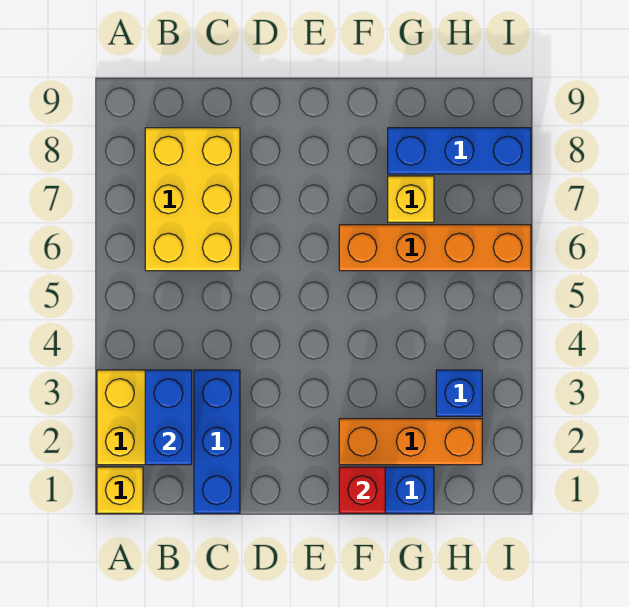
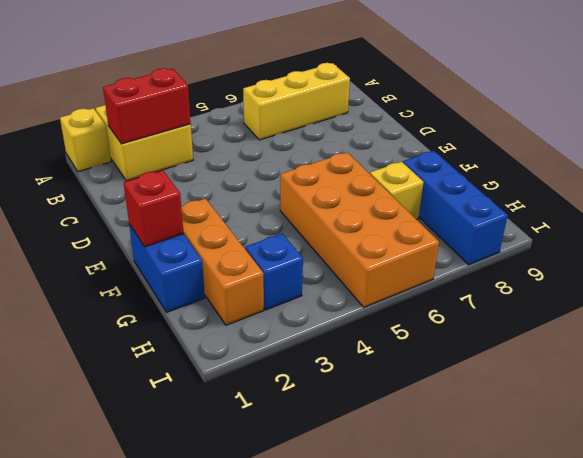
blue 1x2 brick [145,370,192,465] -> red 1x2 brick [103,68,191,144]
yellow 2x3 brick [145,128,240,271] -> yellow 1x3 brick [243,63,350,140]
blue 1x3 brick [194,370,240,513] -> none
orange 1x4 brick [339,225,531,271] -> orange 2x4 brick [280,152,439,307]

